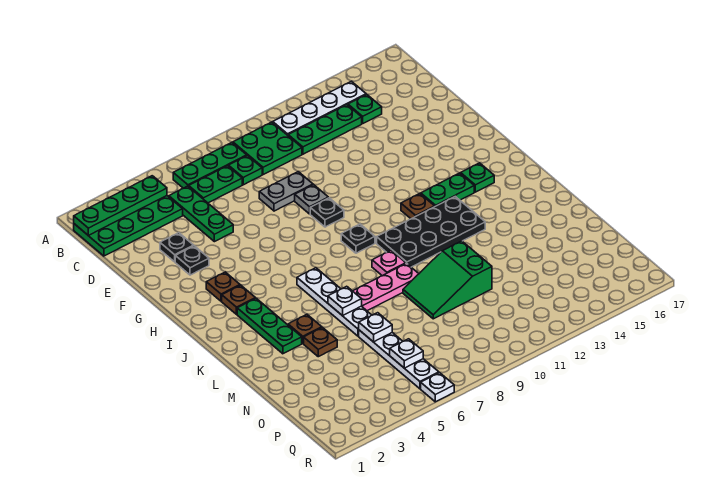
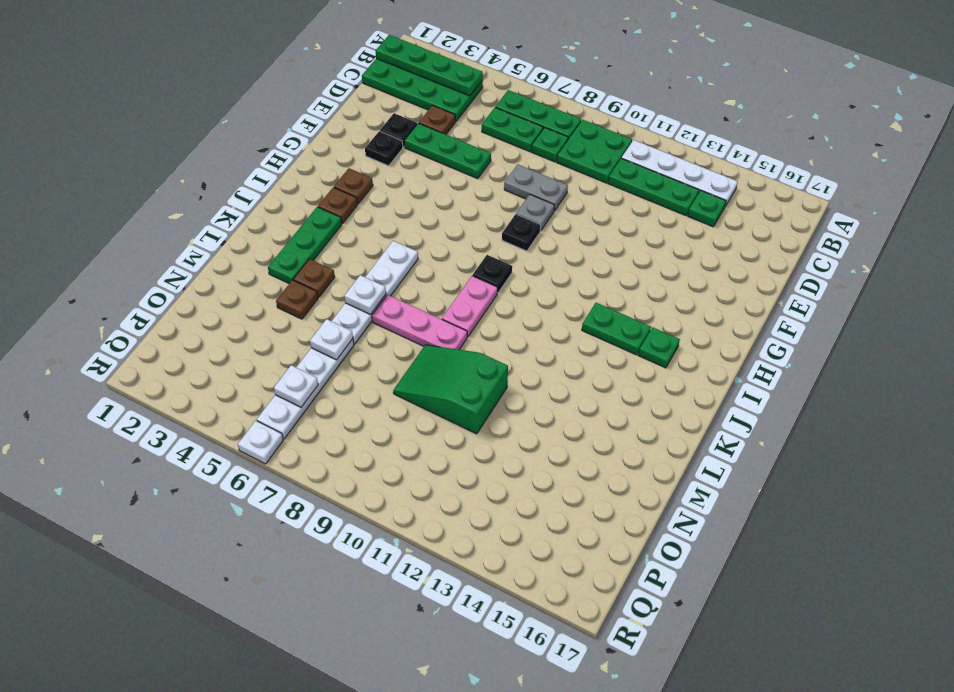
green 1x3 plate [169,186,233,242] -> green 1x3 plate turned to [404,123,491,179]
brown 1x1 plate [401,193,435,219] -> brown 1x1 plate moved to [419,105,456,134]
black 2x4 plate [377,197,485,267] -> none
pink 1x1 plate [372,250,406,276] -> pink 1x2 plate [442,276,498,337]

